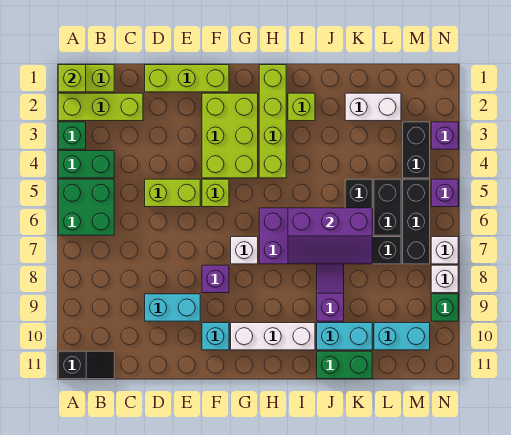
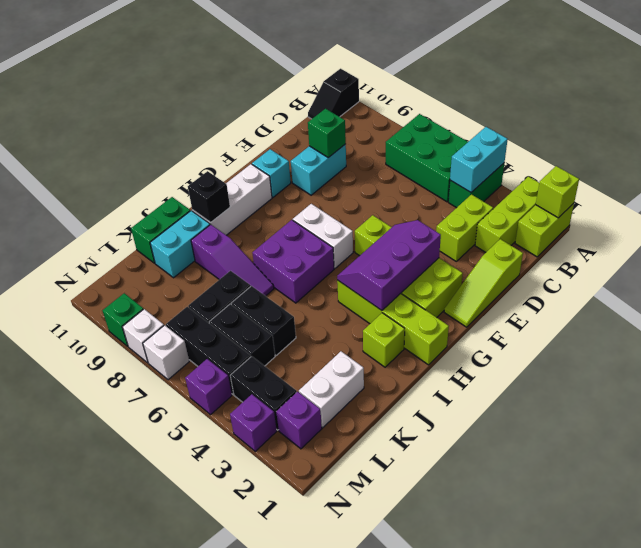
green 1x1 brick [58,122,86,149] -> green 1x1 brick moved to [308,109,346,158]
green 2x2 brick [58,179,114,235] -> green 2x3 brick [386,114,468,202]
lime 1x3 brick [145,65,229,92] -> lime 1x3 slope [444,239,523,327]
lime 1x2 brick [145,179,200,207] -> lime 1x2 brick moved to [436,195,493,261]
purple 1x1 brick [202,265,229,293] -> purple 1x1 brick moved to [276,392,322,449]
white 1x1 brick [231,237,258,264] -> white 1x2 brick [293,204,353,268]
purple 2x3 slope [288,208,372,264] -> purple 2x3 slope moved to [337,220,441,310]
none -> black 1x1 brick [188,171,230,222]
cyan 1x2 brick [374,323,430,350] -> cyan 1x2 brick moved to [450,127,508,192]

